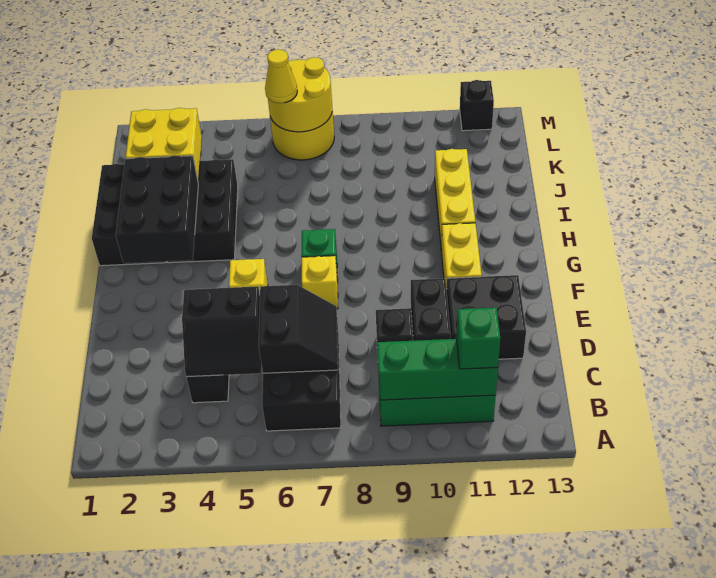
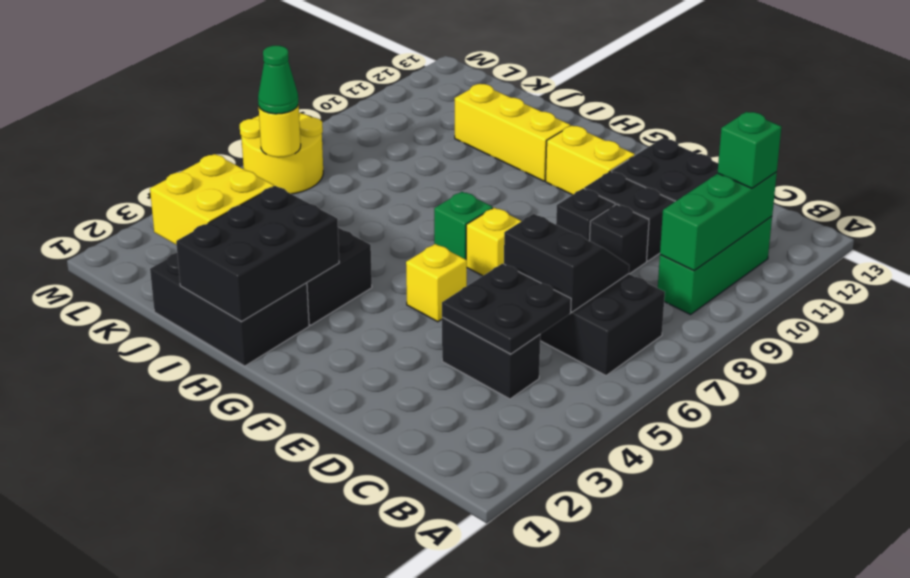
black 2x2 slope [182,286,261,377] -> black 2x2 plate [442,264,571,354]
black 2x3 brick [116,155,198,263] -> black 2x3 brick turned to [176,186,339,321]
yellow 2x2 round brick [268,57,332,132] -> yellow 1x1 round brick [259,103,301,157]
yellow 1x1 cone [265,49,297,103] -> green 1x1 cone [258,46,298,114]
black 1x1 brick [460,80,494,131] -> black 1x1 brick moved to [556,189,615,241]

